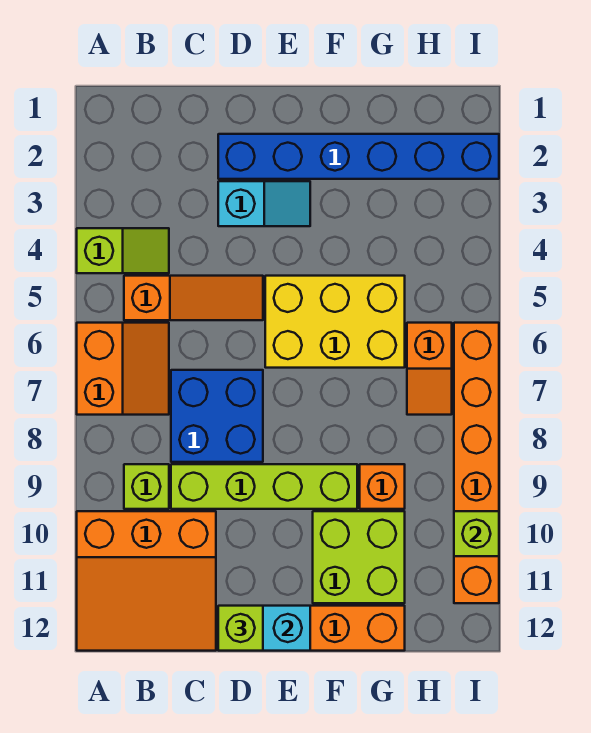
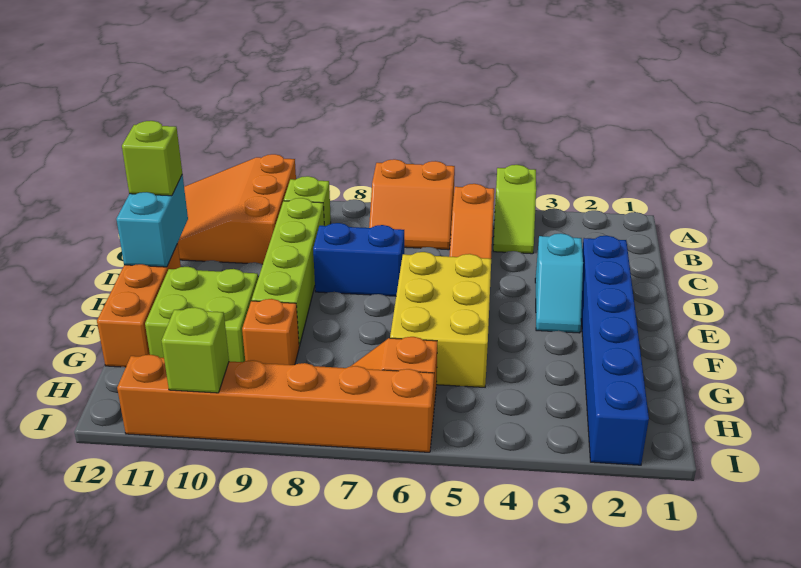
blue 2x2 brick [171,370,263,462] -> blue 1x2 brick [313,223,404,296]

